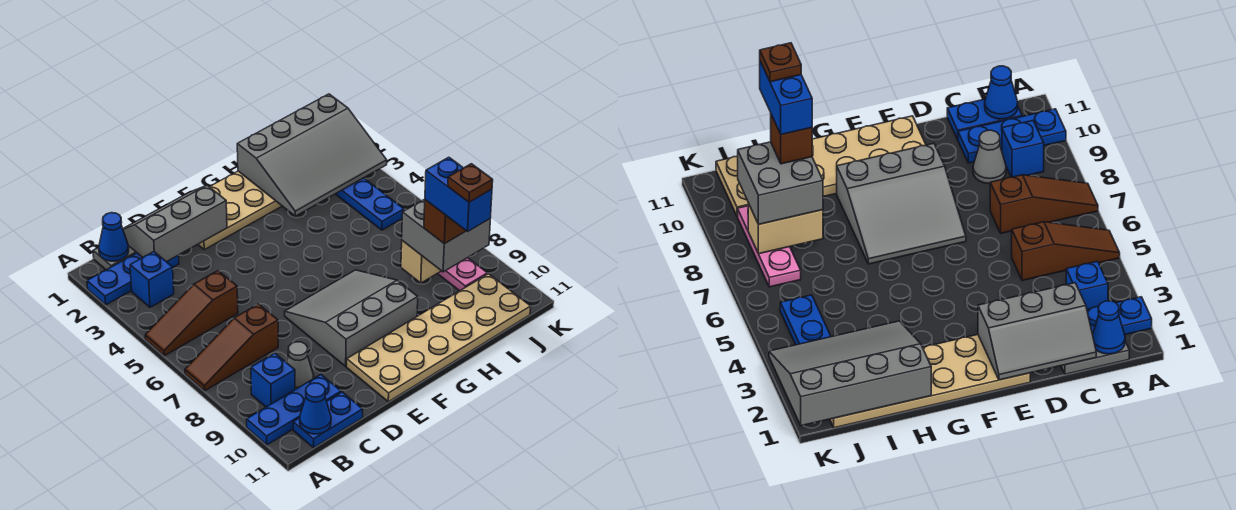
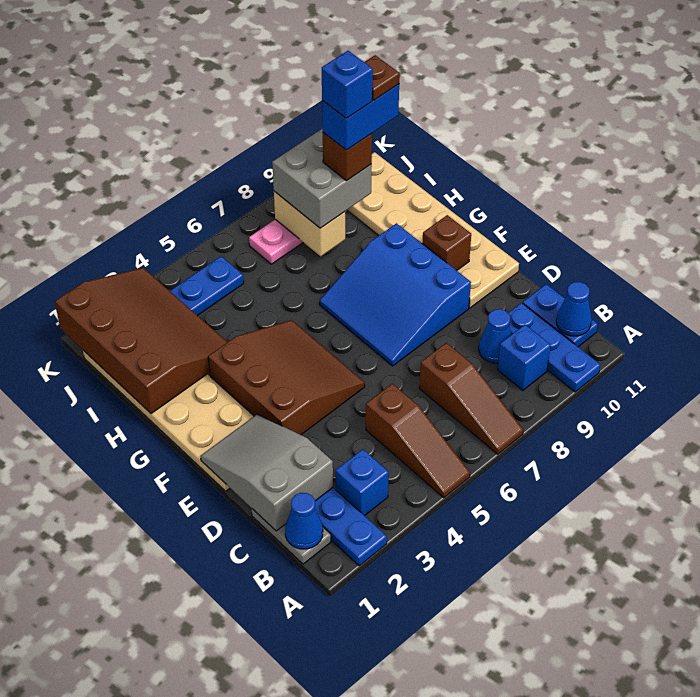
grey 2x3 slope [123,185,227,262] -> grey 2x3 slope turned to [200,414,333,531]
grey 1x1 cone [286,342,314,390] -> blue 1x1 cone [479,309,511,363]
none -> brown 3x3 slope [208,320,365,435]
grey 3x3 slope [285,270,418,366] -> blue 3x3 slope [320,223,471,366]
none -> brown 1x1 brick [422,215,471,270]
grey 3x4 slope [237,94,387,216] -> brown 3x4 slope [55,268,227,414]
none -> blue 1x1 brick [322,51,373,118]

